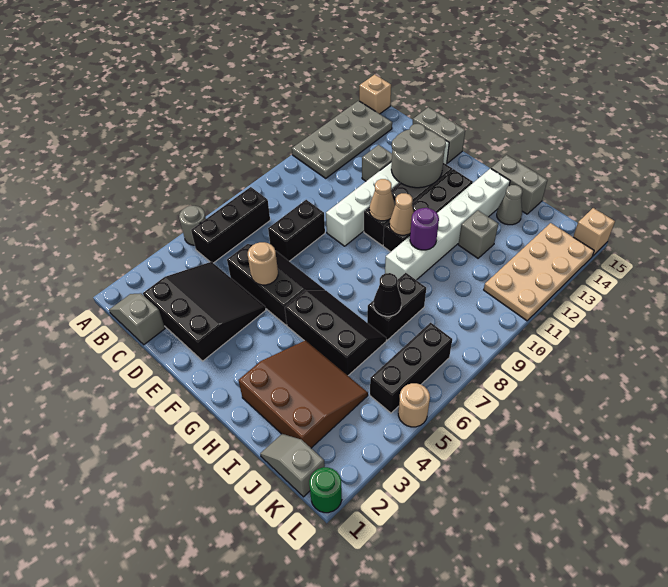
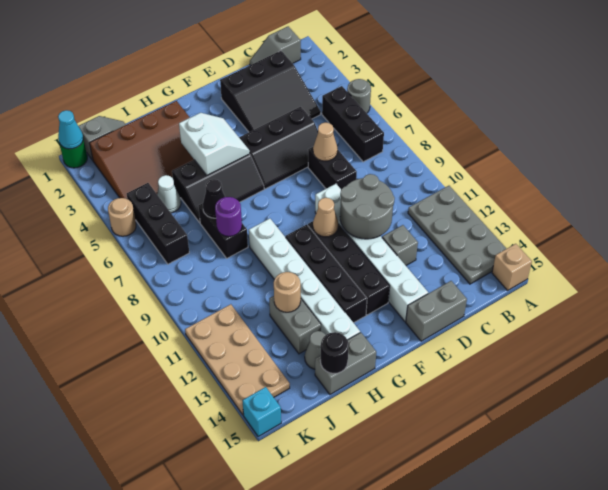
grey 1x2 slope [109,293,165,345] -> grey 1x2 slope turned to [250,26,301,65]
tan 1x1 round brick [248,242,278,285] -> tan 1x1 round brick moved to [274,272,301,312]
grey 2x2 round brick [391,124,446,188] -> grey 2x2 round brick moved to [340,174,395,239]
none -> white 2x2 slope [179,113,250,175]
tan 1x1 cone [389,193,414,235] -> tan 1x1 cone moved to [313,123,338,161]
brown 3x3 slope [238,340,368,448] -> brown 3x4 slope [89,101,194,199]
purple 1x1 round brick [410,208,439,250] -> purple 1x1 round brick moved to [215,197,242,236]
grey 1x1 brick [458,210,498,258] -> grey 1x2 brick [269,296,321,354]
none -> black 1x1 round brick [320,332,349,374]
none -> white 1x1 cone [157,175,181,213]
none -> cyan 1x1 cone [58,110,83,149]
tan 1x1 brick [573,208,615,256] -> cyan 1x1 brick [242,387,281,437]

